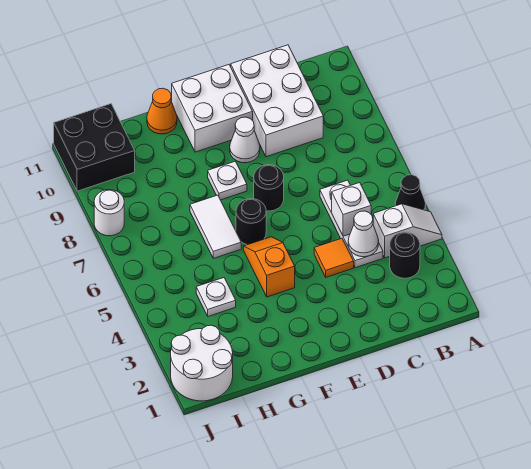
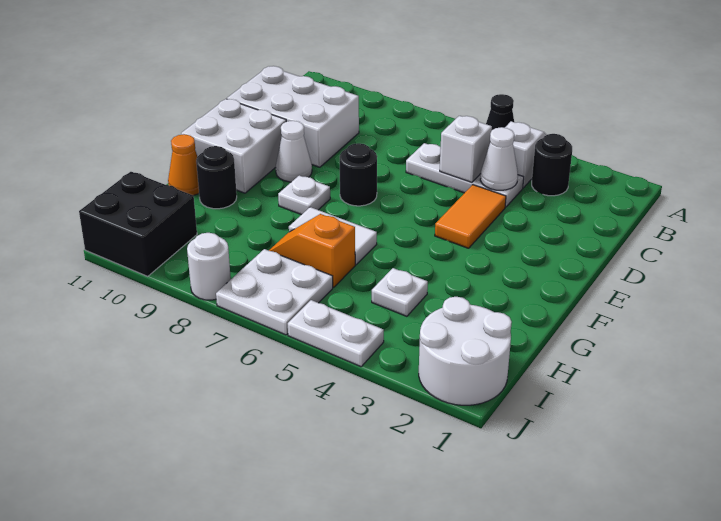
orange 1x1 tile [314,238,354,277] -> orange 1x2 tile [435,185,506,248]
orange 1x2 slope [243,237,295,297] -> orange 1x2 slope moved to [269,214,355,287]
black 1x1 round brick [236,199,266,245] -> black 1x1 round brick moved to [196,146,237,209]
none -> white 2x2 plate [216,249,333,335]
none -> white 1x2 plate [288,300,384,367]

